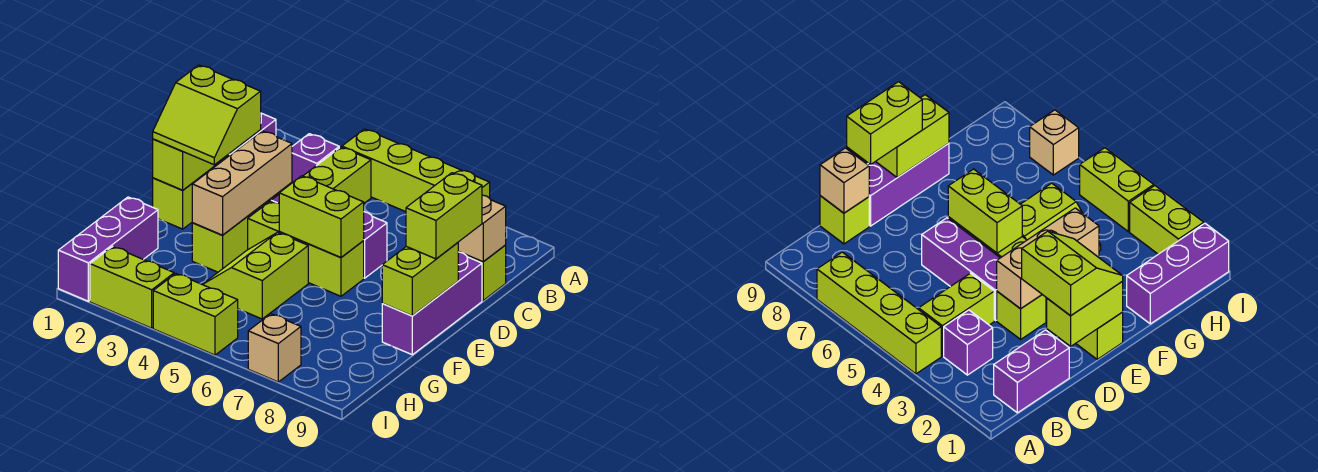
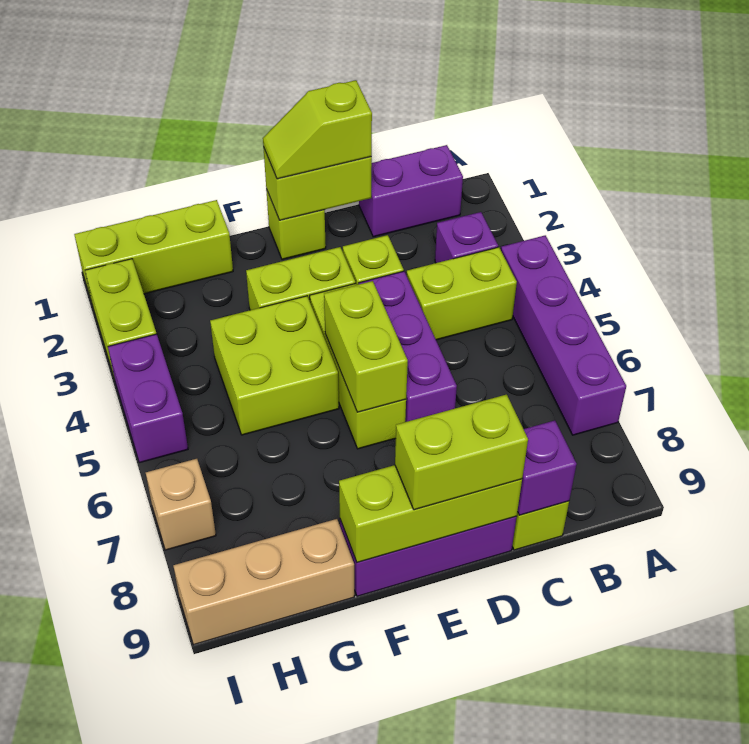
lime 1x4 brick [342,129,490,212] -> purple 1x4 brick [501,235,626,435]
tan 1x1 brick [458,195,506,262] -> purple 1x1 brick [517,420,577,515]
lime 2x2 slope [153,65,261,165] -> lime 1x2 slope [263,80,372,179]
tan 1x3 brick [192,131,292,235] -> tan 1x3 brick moved to [173,519,354,645]
lime 1x2 brick [382,243,458,316] -> lime 1x3 brick [339,465,522,563]
lime 2x2 slope [203,232,308,319] -> lime 2x2 brick [210,296,339,435]
purple 1x3 brick [58,197,158,301] -> lime 1x3 brick [74,200,233,302]
lime 1x2 brick [153,274,238,355] -> purple 1x2 brick [108,334,188,463]

